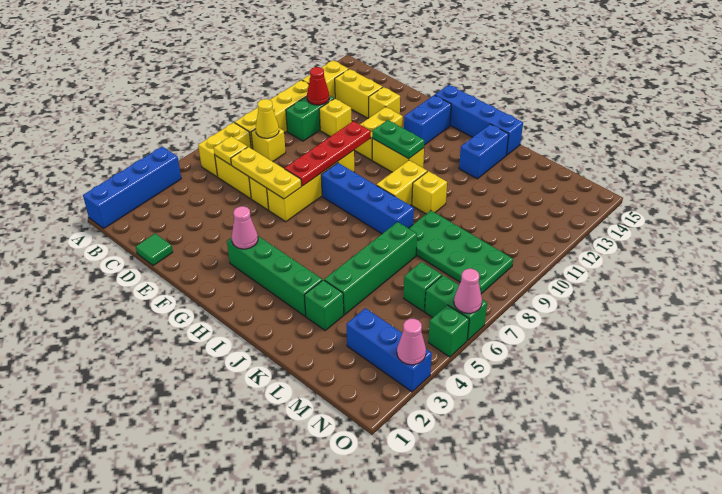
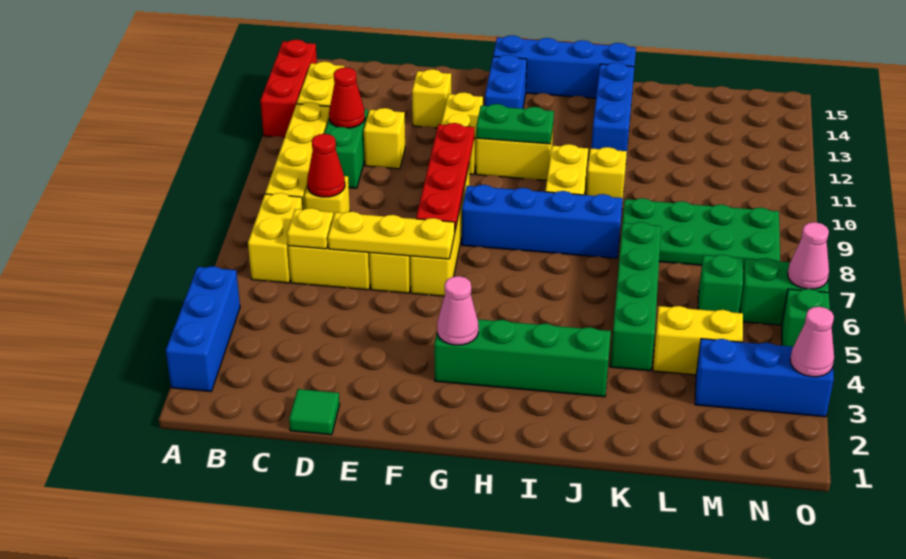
blue 1x4 brick [83,147,181,228] -> blue 1x3 brick [166,266,240,392]
none -> red 1x3 brick [260,40,317,138]
yellow 1x1 cone [256,99,279,138] -> red 1x1 cone [307,134,345,197]
yellow 1x2 brick [335,69,383,118] -> yellow 1x2 brick moved to [653,306,743,375]
blue 1x2 brick [459,124,509,179] -> blue 1x3 brick [591,62,634,157]
green 1x1 brick [304,280,344,330] -> none

